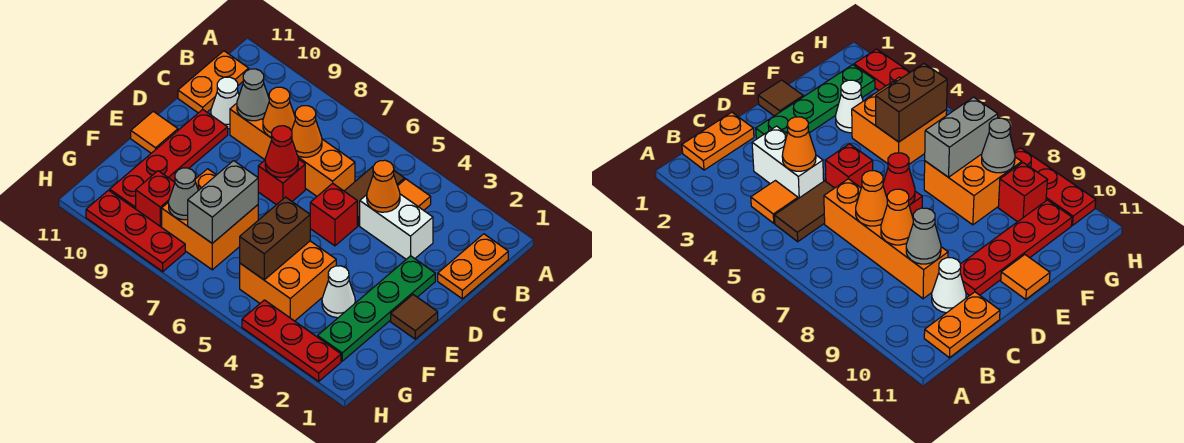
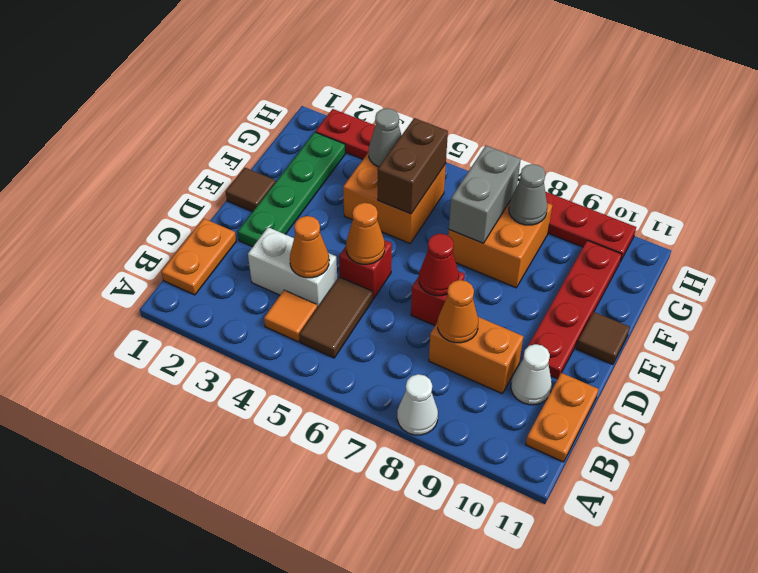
orange 1x4 brick [230,103,355,196] -> orange 1x2 brick [429,317,523,393]
orange 1x1 cone [292,106,322,157] -> orange 1x1 cone moved to [346,203,385,264]
grey 1x1 cone [237,69,269,121] -> grey 1x1 cone moved to [369,108,402,167]
orange 1x1 tile [131,111,178,153] -> brown 1x1 tile [576,312,630,365]
white 1x1 cone [322,266,355,318] -> white 1x1 cone moved to [397,374,438,435]
red 1x1 brick [136,171,175,227] -> none

